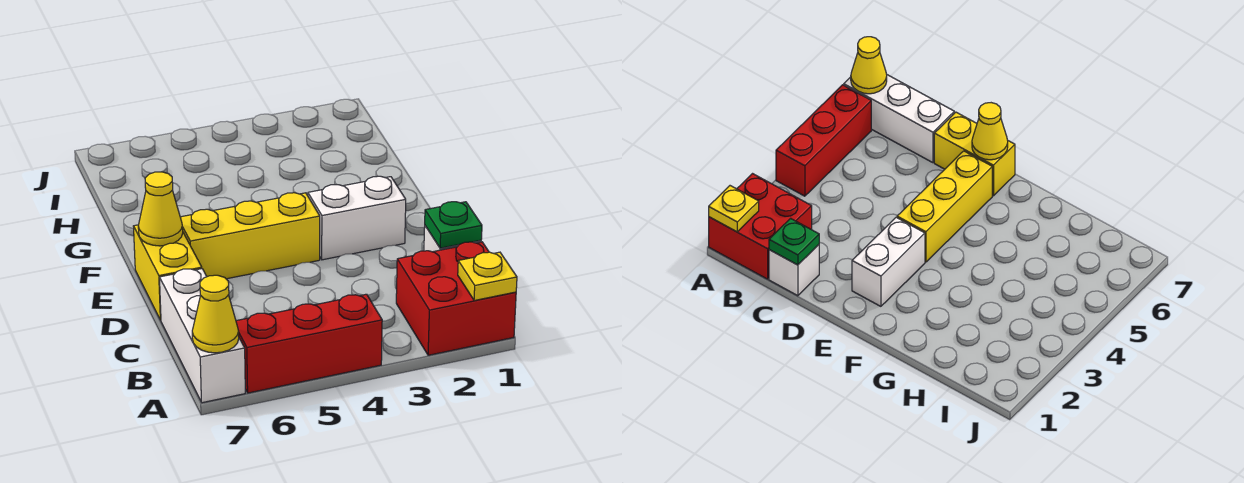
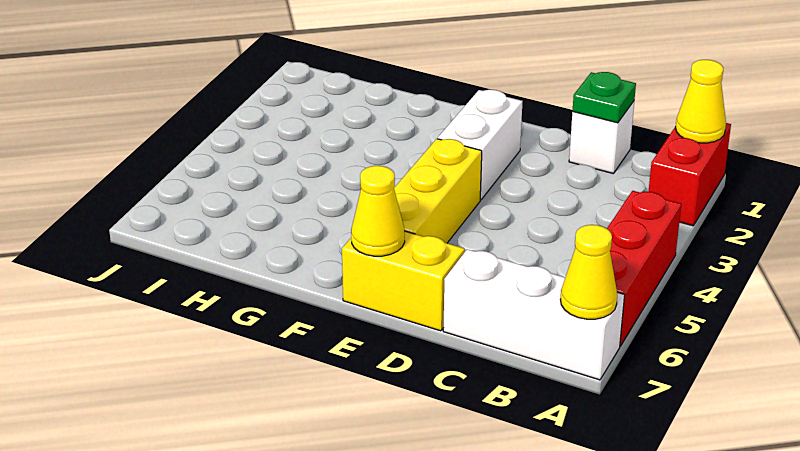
red 2x2 brick [396,242,516,355] -> red 1x2 brick [648,123,731,226]
yellow 1x1 plate [458,252,517,301] -> yellow 1x1 cone [676,60,726,143]

